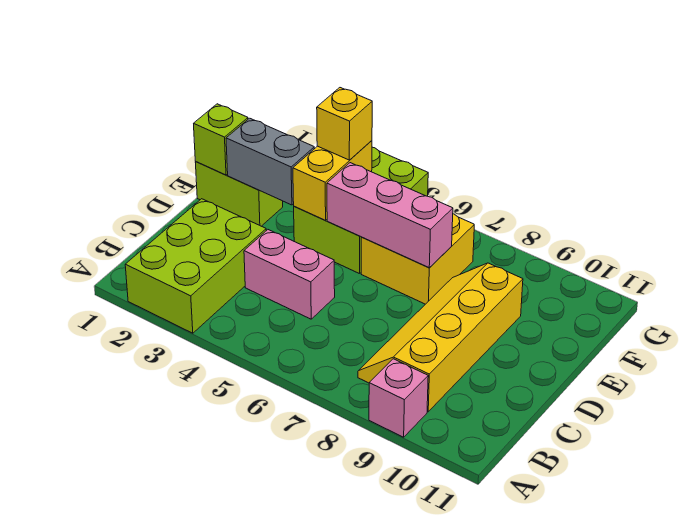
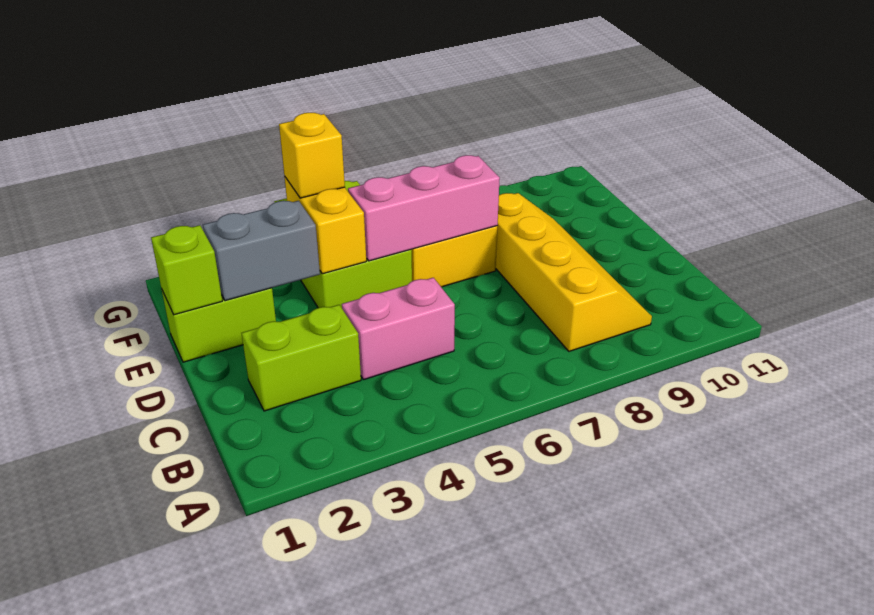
lime 2x3 brick [125,199,266,333] -> lime 1x2 brick [242,305,361,411]
pink 1x1 brick [369,359,428,437] -> none
yellow 2x4 slope [358,263,523,412] -> yellow 2x4 slope turned to [496,193,652,351]

